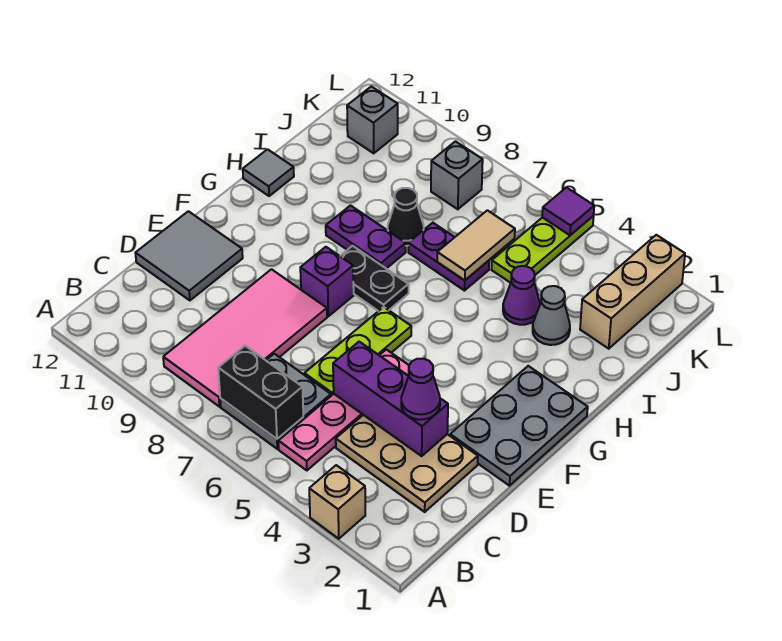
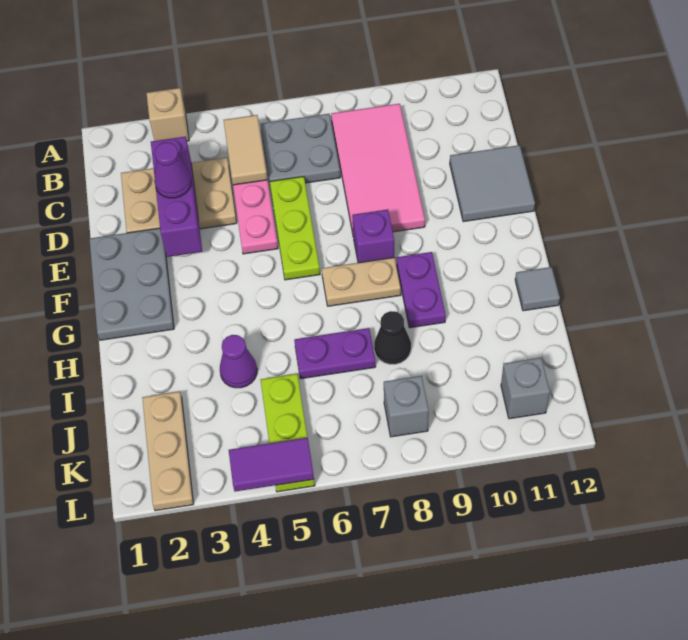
black 1x2 brick [218,346,303,439] -> none
purple 1x3 brick [333,342,448,456] -> purple 1x3 brick turned to [151,137,202,257]
black 1x2 plate [340,246,409,311] -> tan 1x2 plate [322,258,401,306]
purple 1x2 plate [326,206,406,269] -> purple 1x2 plate turned to [396,252,446,328]
grey 1x1 cone [533,286,570,345] -> none
tan 1x2 tile [437,210,515,280] -> tan 1x2 tile moved to [224,115,267,185]
tan 1x3 brick [580,235,685,349] -> tan 1x3 plate [142,392,193,511]
purple 1x1 tile [542,188,594,235] -> purple 1x2 tile [229,438,314,491]

